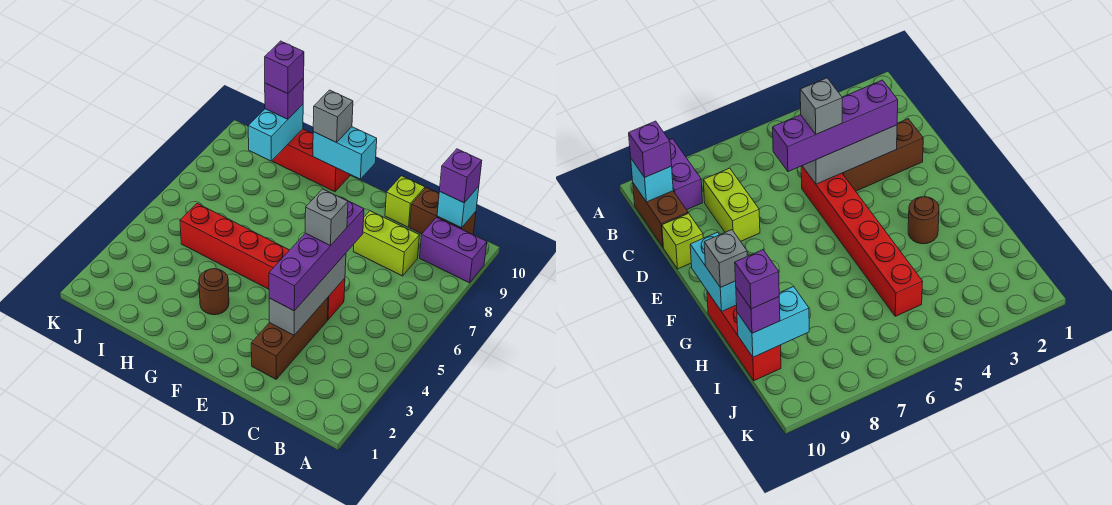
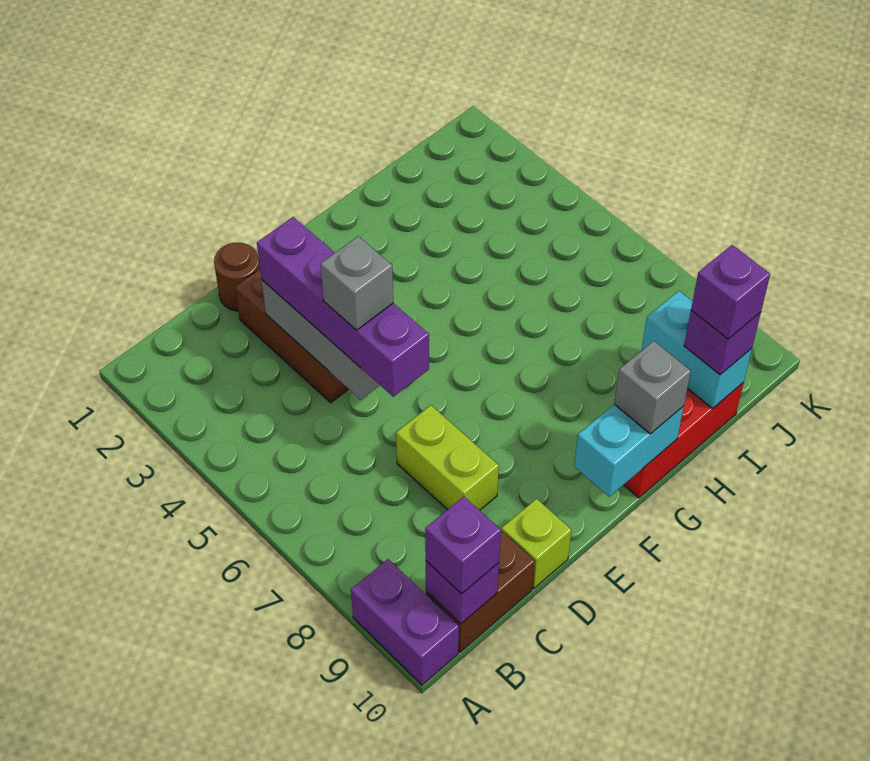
purple 1x2 brick [420,217,487,283] -> purple 1x2 brick turned to [351,559,459,685]
cyan 1x1 brick [437,186,479,228] -> purple 1x1 brick [426,561,499,624]
lime 1x2 brick [353,211,419,276] -> lime 1x2 brick turned to [396,405,499,510]
red 1x6 brick [180,203,345,320] -> none
brown 1x1 round brick [199,269,229,315] -> brown 1x1 round brick moved to [214,243,260,311]

